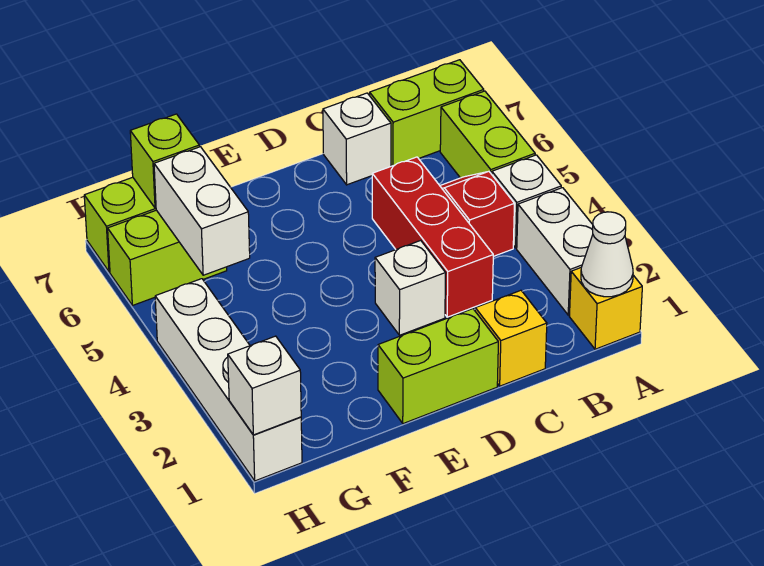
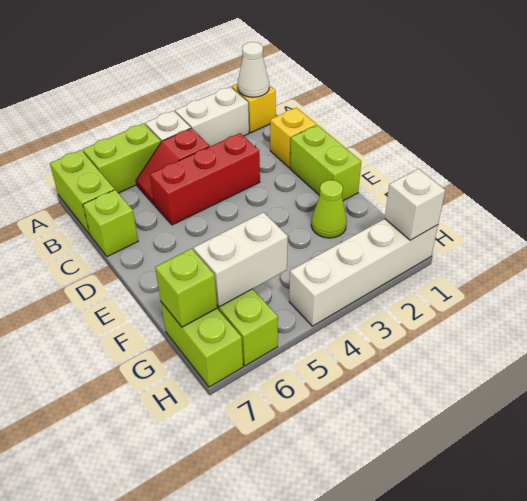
white 1x1 brick [323,93,391,185] -> lime 1x1 brick [83,190,138,257]
white 1x1 brick [375,240,446,335] -> none
none -> lime 1x1 cone [311,180,347,238]

